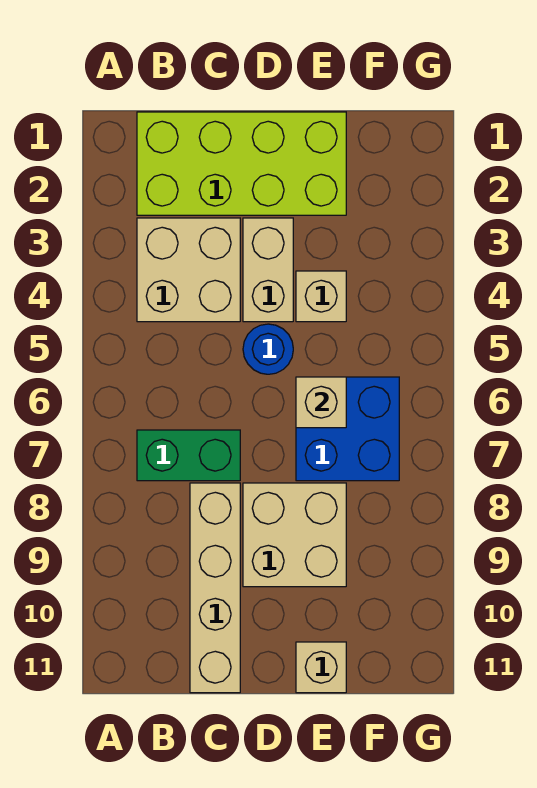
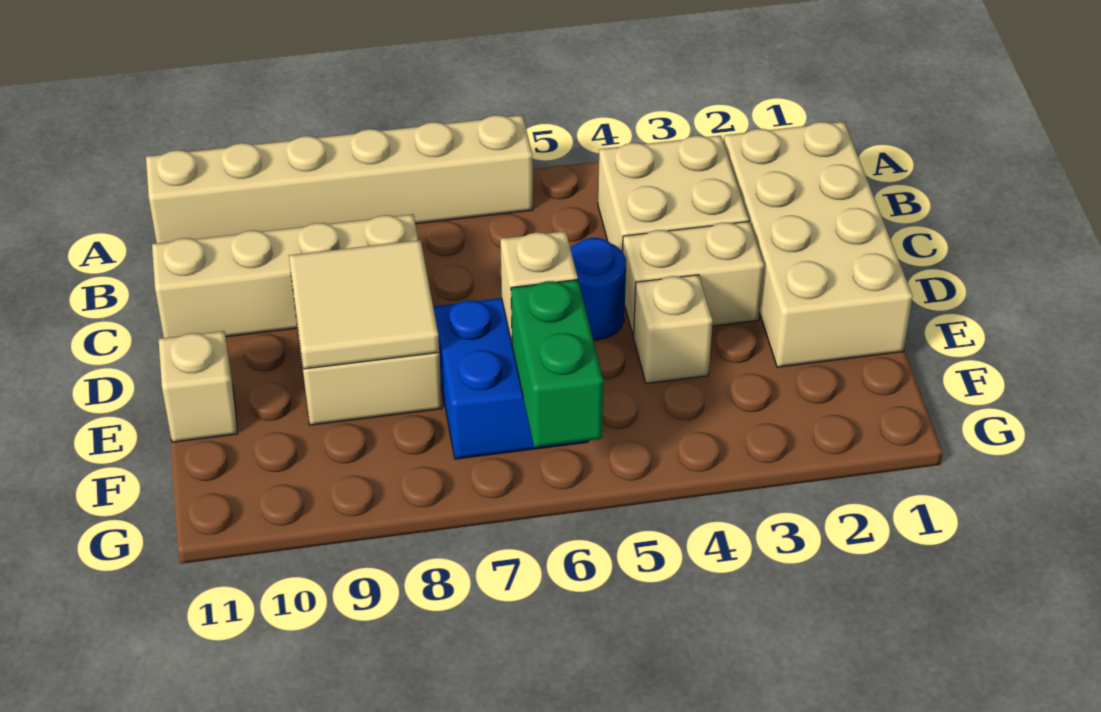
none -> tan 1x6 brick [146,115,533,243]
lime 2x4 brick [137,112,346,215] -> tan 2x4 brick [724,122,913,367]
green 1x2 brick [137,430,240,481] -> green 1x2 brick moved to [511,280,603,447]
none -> tan 2x2 tile [289,240,439,369]

